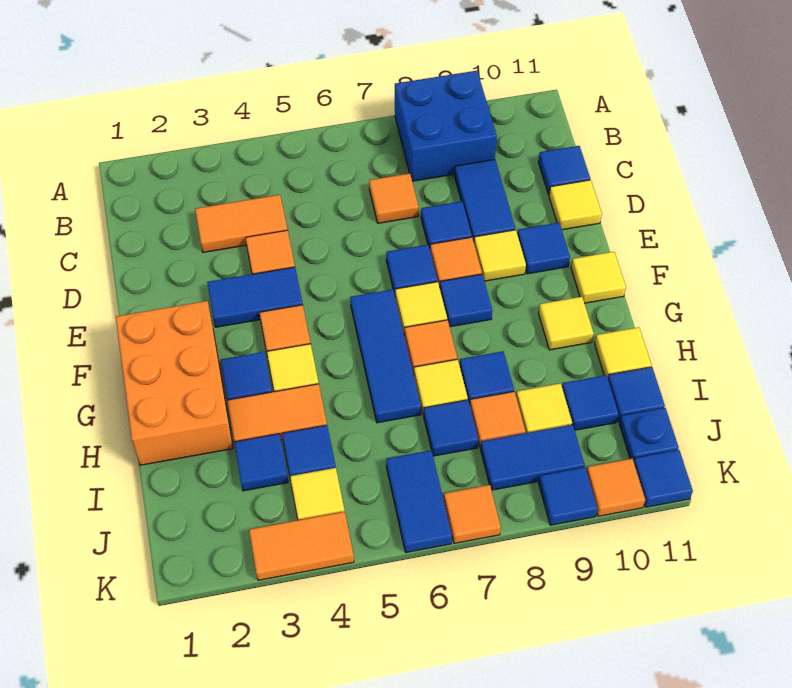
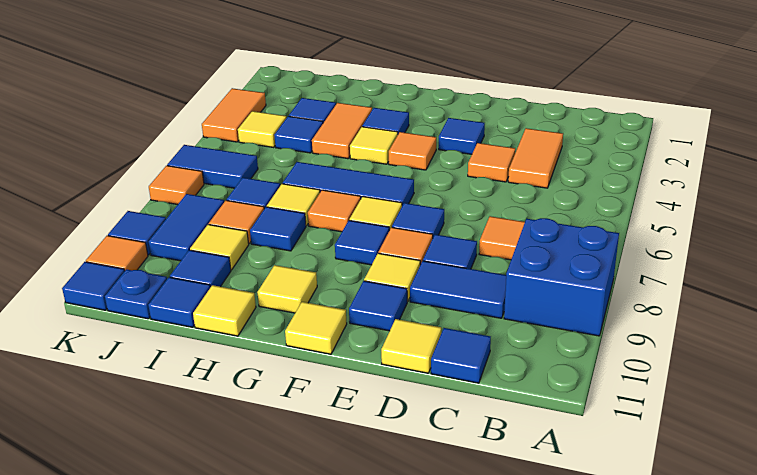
blue 1x2 tile [207,267,303,327] -> blue 1x1 tile [439,118,485,154]
orange 2x3 brick [116,301,233,465] -> none

